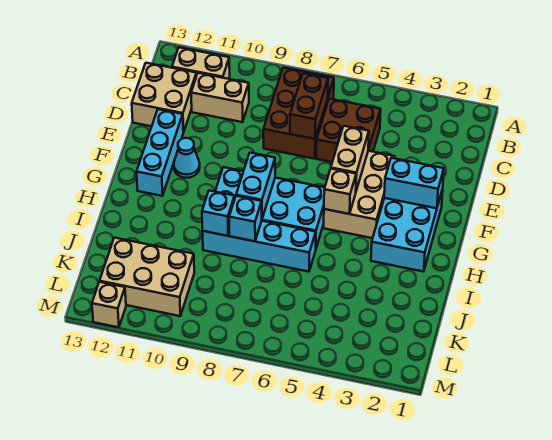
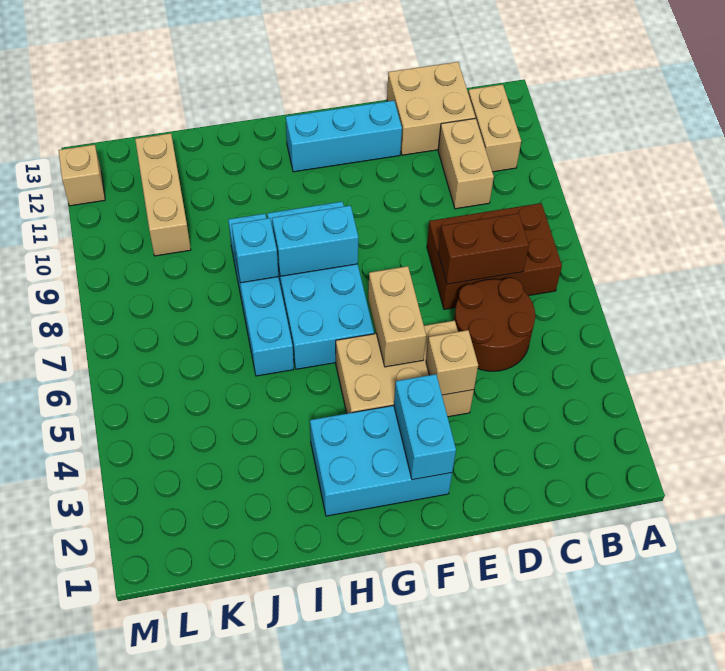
brown 2x2 brick [316,99,381,162] -> brown 2x2 round brick [454,278,535,371]
tan 1x2 brick [331,126,369,191] -> tan 1x2 brick turned to [368,266,426,367]
cyan 1x1 cone [174,138,200,178] -> none
tan 1x1 brick [324,169,356,214] -> tan 1x1 brick moved to [426,330,478,395]
cyan 1x1 brick [202,191,235,236] -> none
tan 2x3 brick [100,238,194,316] -> tan 1x3 brick [135,133,191,256]

